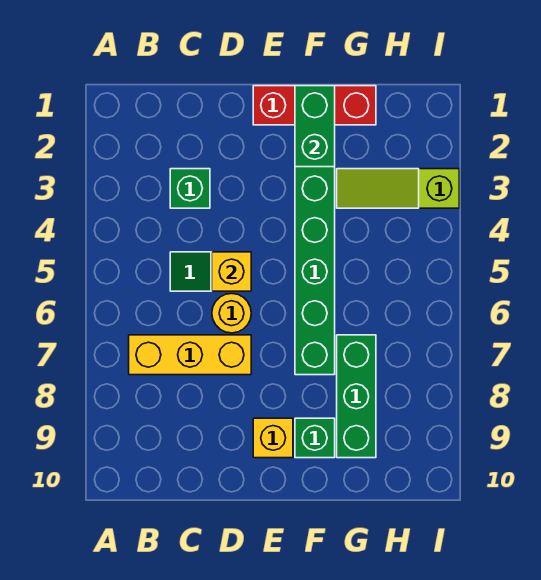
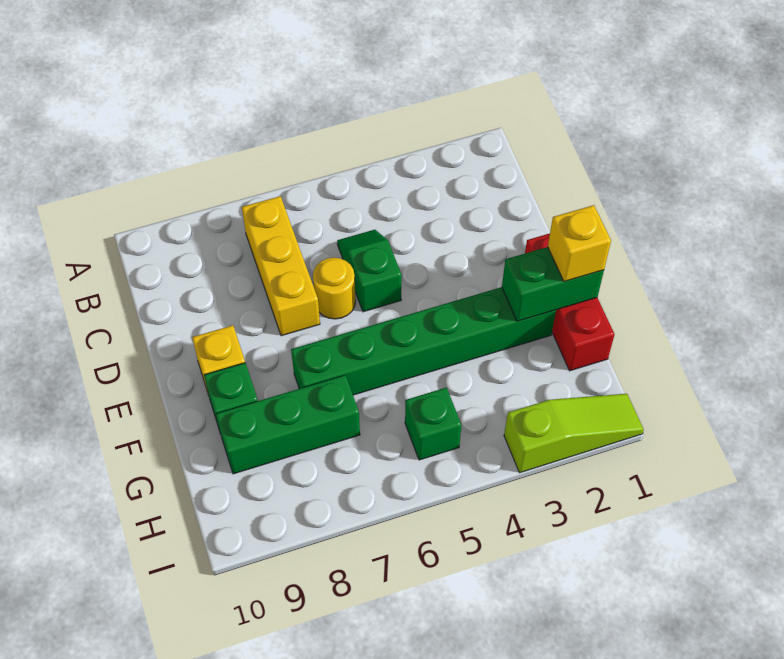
green 1x1 brick [170,169,210,208] -> green 1x1 brick moved to [405,388,461,460]
yellow 1x1 brick [212,252,251,291] -> yellow 1x1 brick moved to [548,205,611,282]
lime 1x3 slope [337,169,459,208] -> lime 1x3 slope turned to [504,394,644,473]

